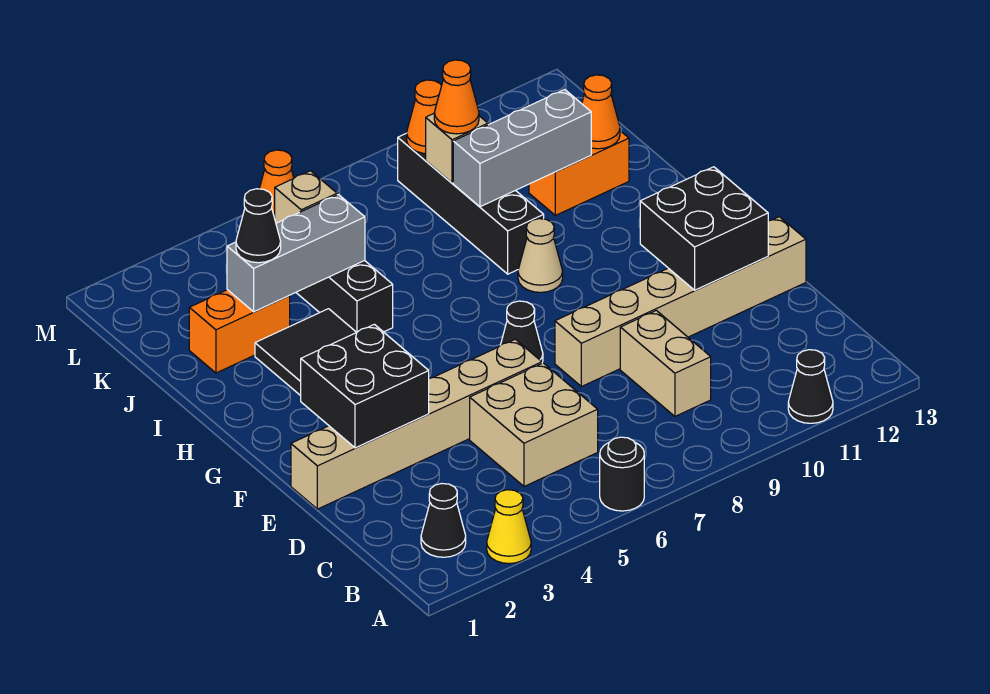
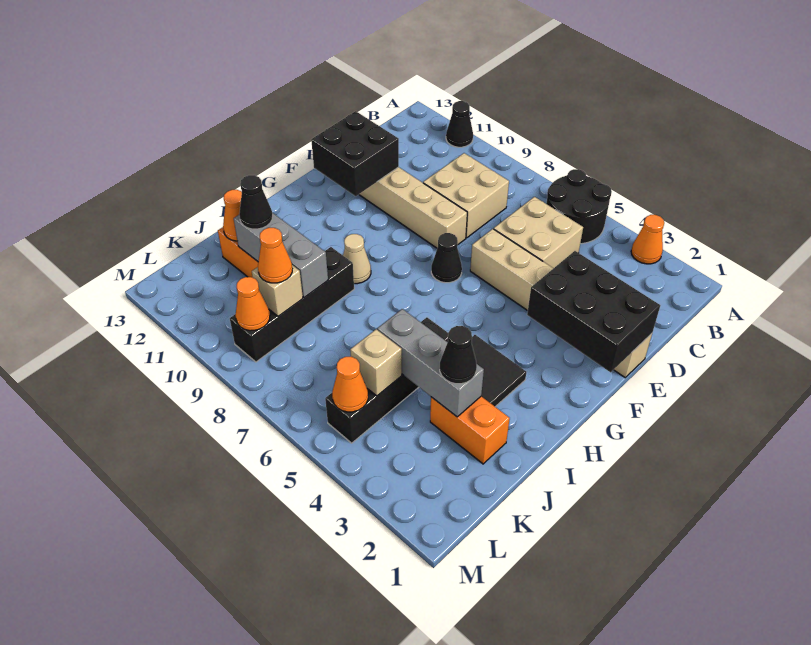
yellow 1x1 cone [487,490,531,564] -> orange 1x1 cone [631,215,664,264]
black 1x1 round brick [600,437,644,511] -> black 2x2 round brick [546,169,612,244]
black 1x1 cone [421,484,466,557] -> black 1x1 cone moved to [239,175,273,229]
tan 1x2 brick [620,310,711,416] -> tan 2x2 brick [423,153,509,238]
black 2x2 brick [301,324,429,448] -> black 2x3 brick [527,251,660,372]

